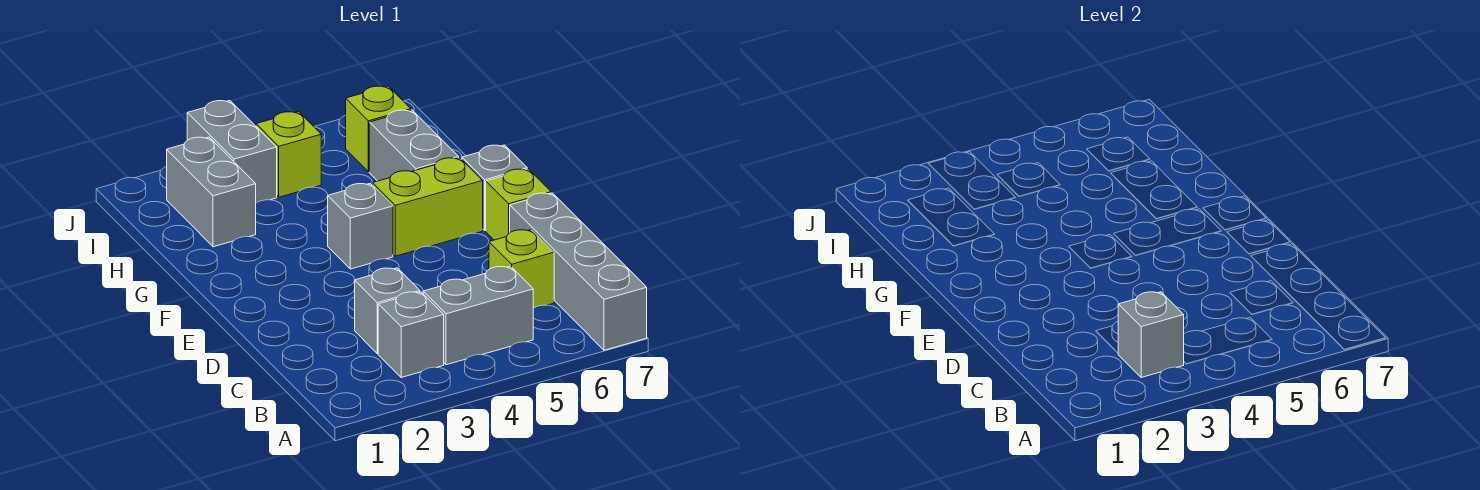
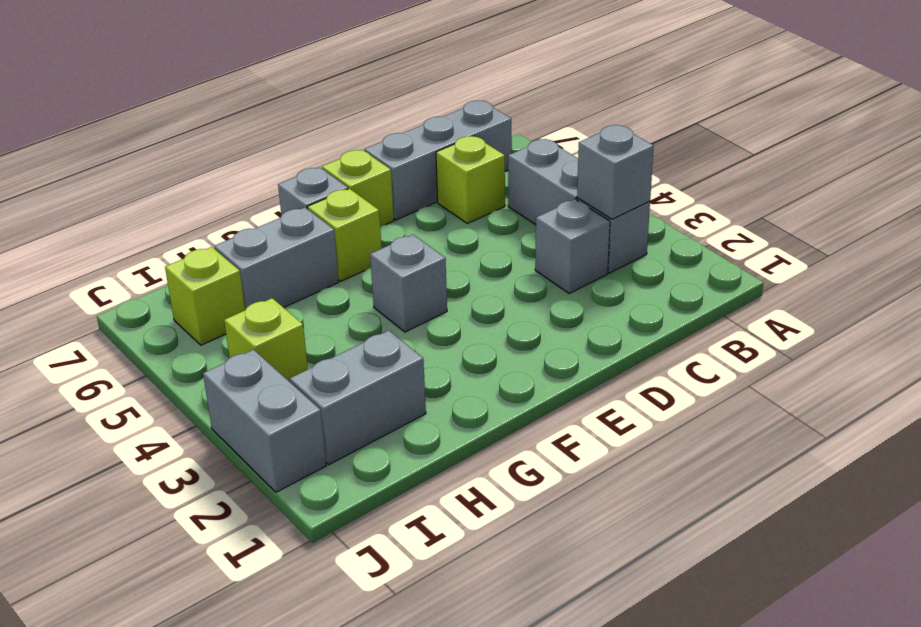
grey 1x4 brick [510,193,647,350] -> grey 1x3 brick [364,101,512,220]
lime 1x2 brick [372,158,483,256] -> lime 1x1 brick [307,189,382,281]
grey 1x2 brick [187,101,277,203] -> grey 1x2 brick turned to [203,350,326,492]

